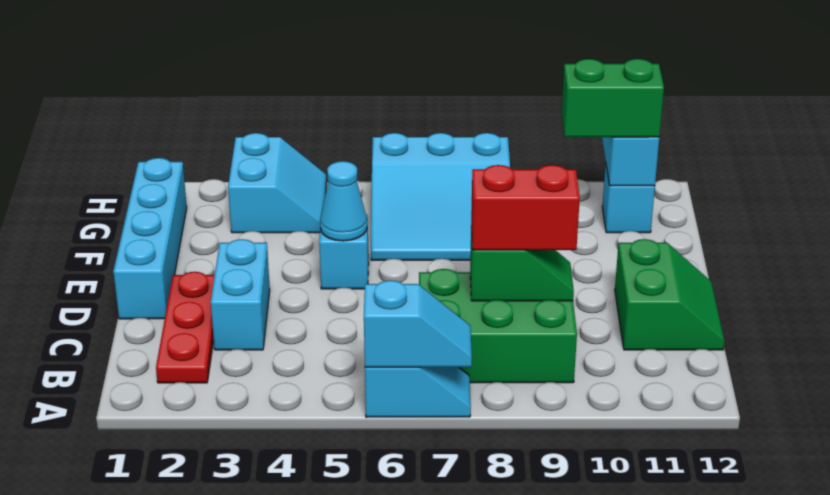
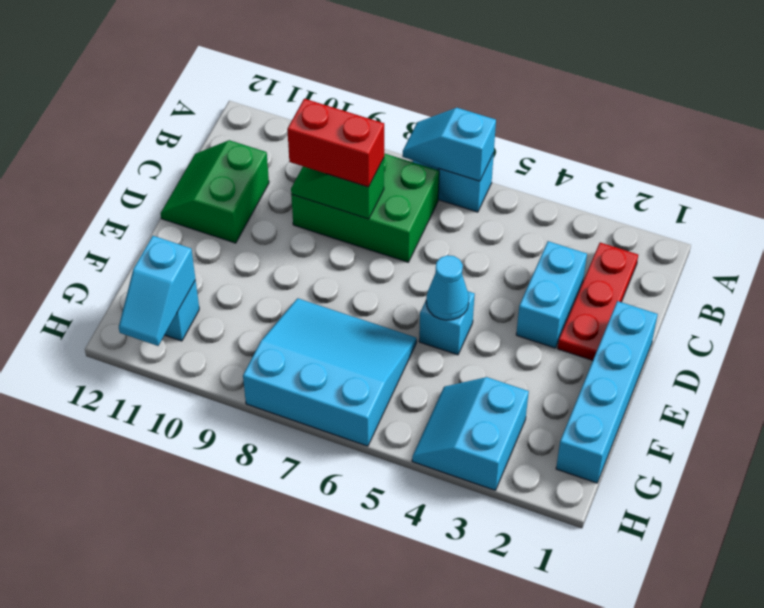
green 1x2 brick [562,59,664,137] -> none

